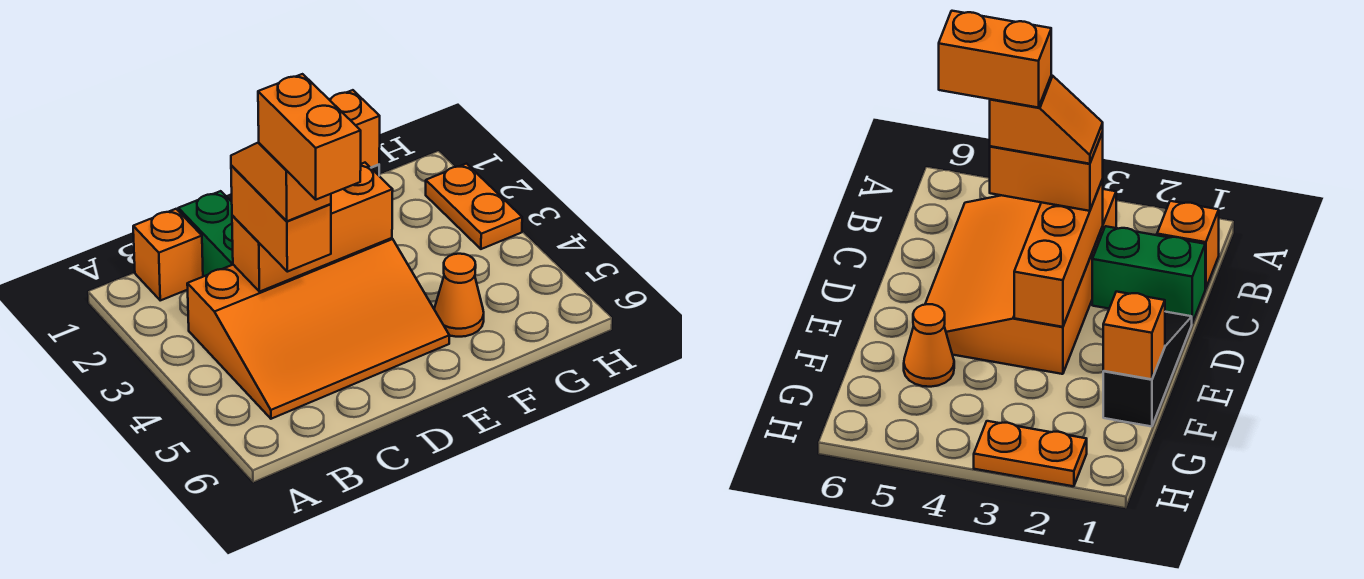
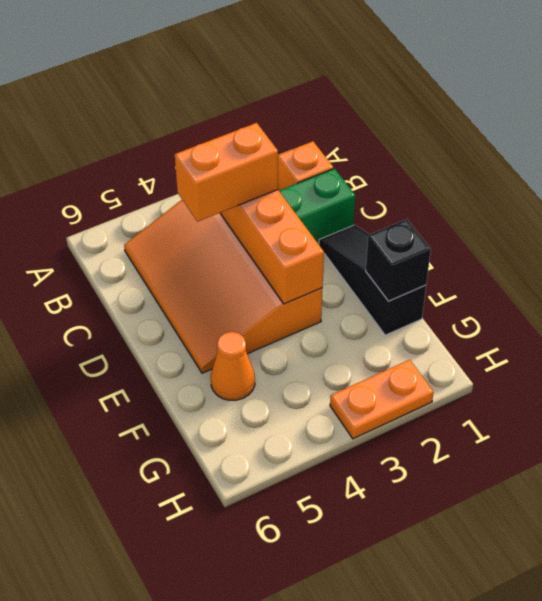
orange 1x2 slope [231,142,331,221] -> none
orange 1x2 brick [258,74,361,200] -> none
orange 1x1 brick [329,90,380,168] -> black 1x1 brick [366,219,431,301]

